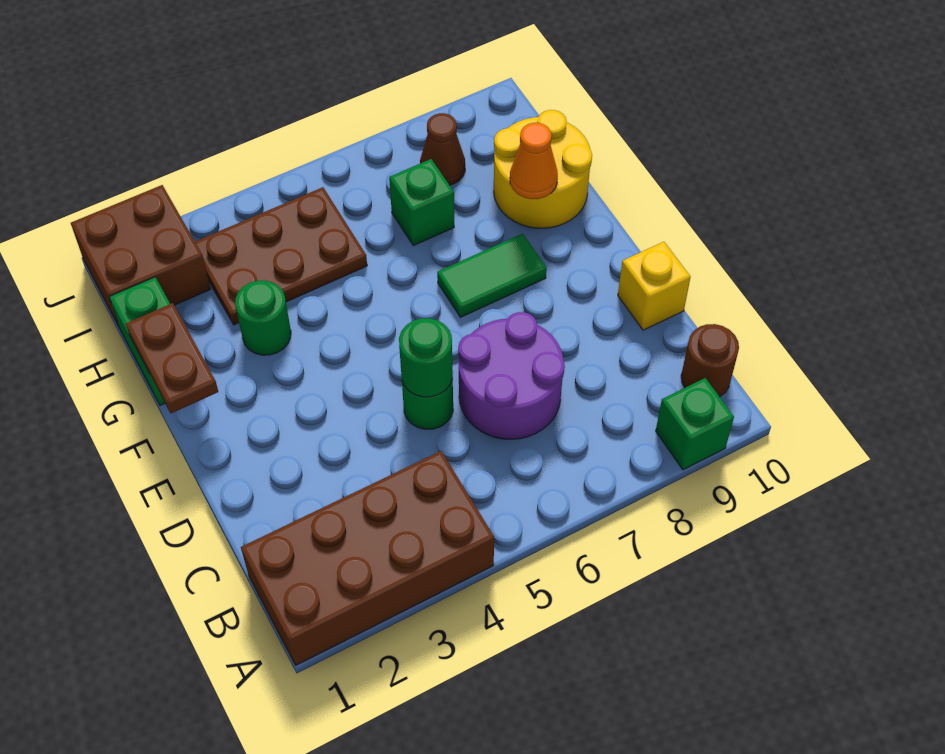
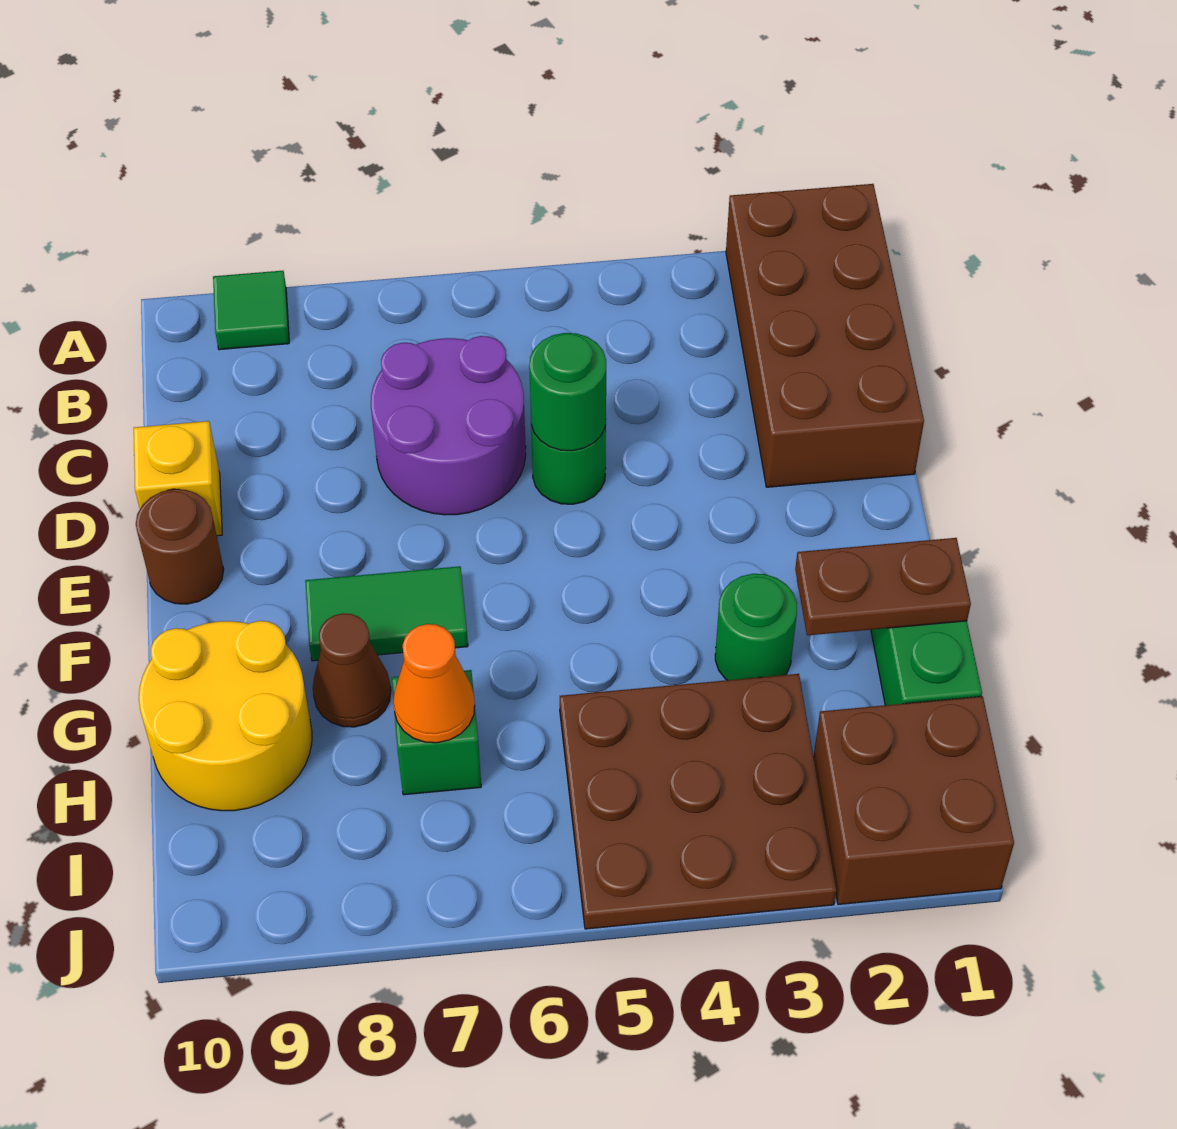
brown 2x4 brick [241,451,494,665] -> brown 2x4 brick turned to [726,184,924,487]
green 1x1 brick [656,378,734,470] -> green 1x1 tile [213,271,289,350]
brown 1x1 round brick [681,324,739,397] -> brown 1x1 round brick moved to [136,489,224,604]
brown 1x2 plate [126,303,218,413] -> brown 1x2 plate turned to [795,538,971,635]
orange 1x1 cone [510,123,558,199] -> orange 1x1 cone moved to [393,624,475,743]
brown 2x3 plate [195,187,367,325] -> brown 3x3 plate [560,674,836,929]
brown 1x1 cone [420,113,465,185] -> brown 1x1 cone moved to [313,613,391,727]

